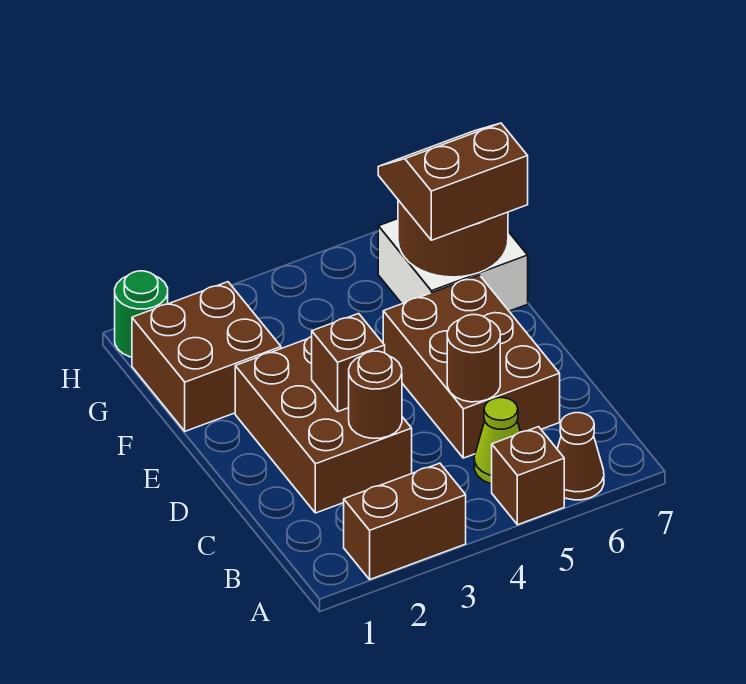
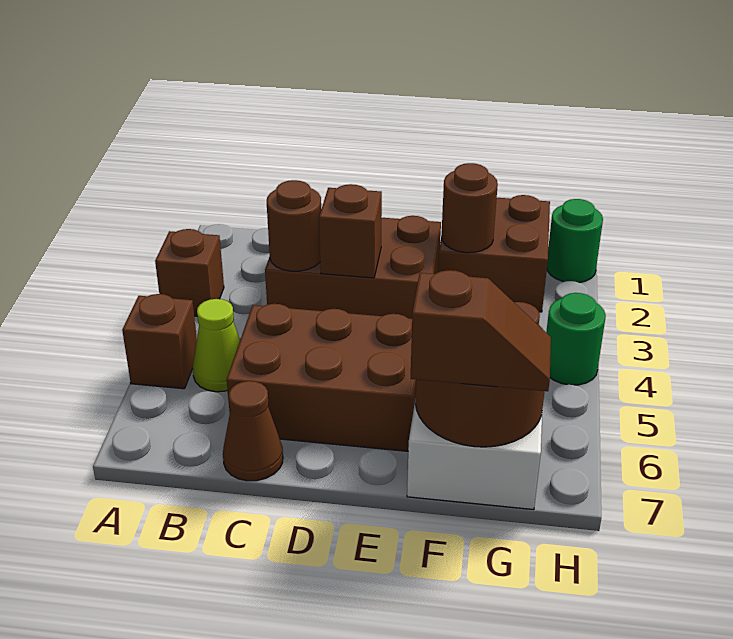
brown 1x2 brick [344,463,466,579] -> brown 1x1 brick [155,229,224,316]
brown 1x1 cone [557,413,604,500] -> brown 1x1 cone moved to [223,381,283,481]
brown 1x1 round brick [447,315,500,402] -> brown 1x1 round brick moved to [441,163,498,253]
brown 2x2 slope [378,123,528,240] -> brown 1x2 slope [411,270,551,391]
none -> green 1x1 round brick [546,293,606,385]

